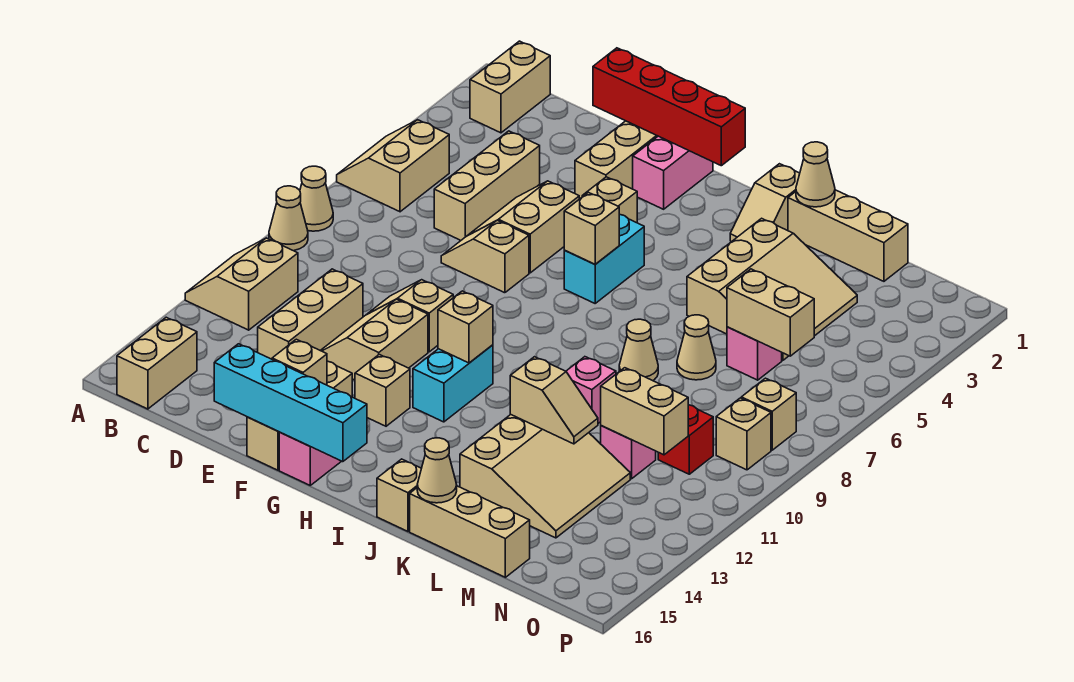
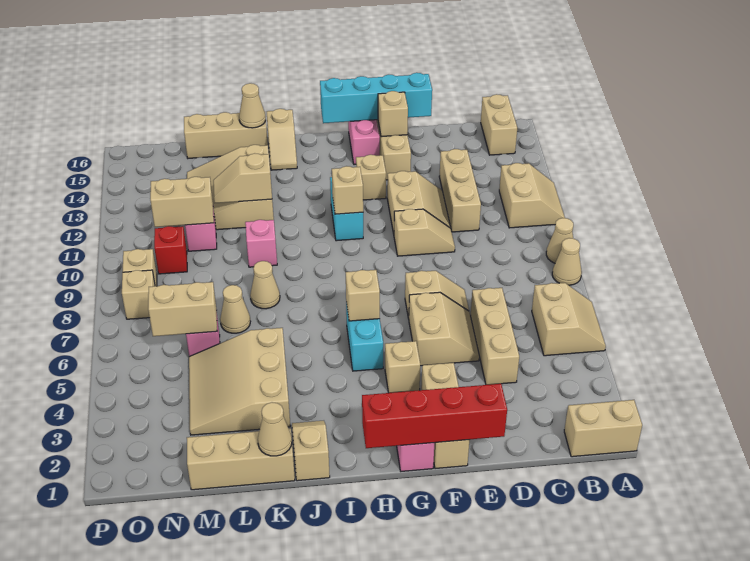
tan 1x2 brick [470,41,550,133] -> tan 1x2 brick turned to [564,400,642,457]

